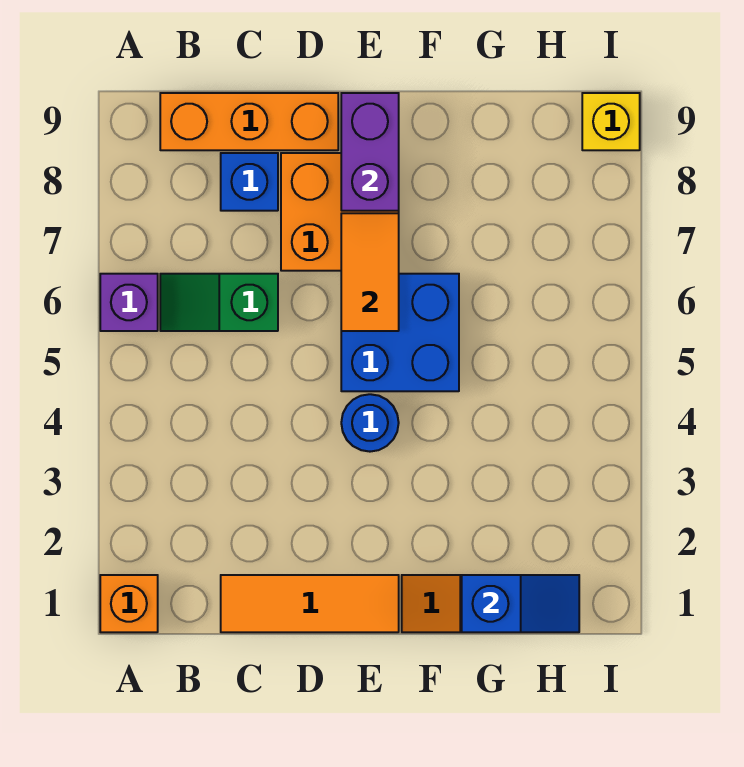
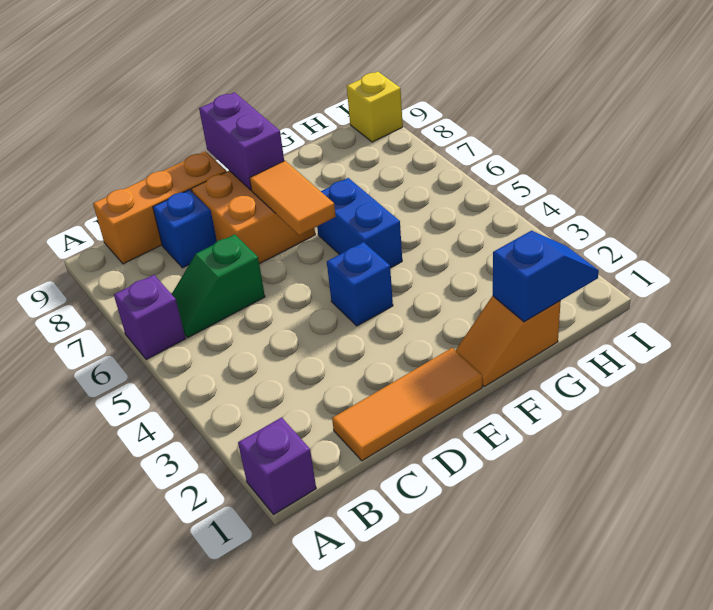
orange 1x1 brick [100,575,158,632] -> purple 1x1 brick [238,417,316,514]
blue 1x1 round brick [341,394,399,452] -> blue 1x1 brick [327,242,393,326]
blue 2x2 brick [341,274,459,391] -> blue 1x2 brick [317,178,402,268]

